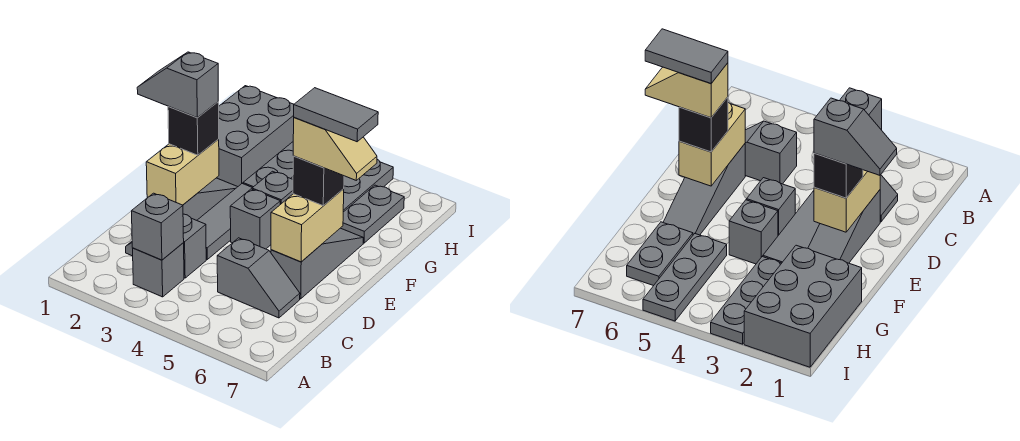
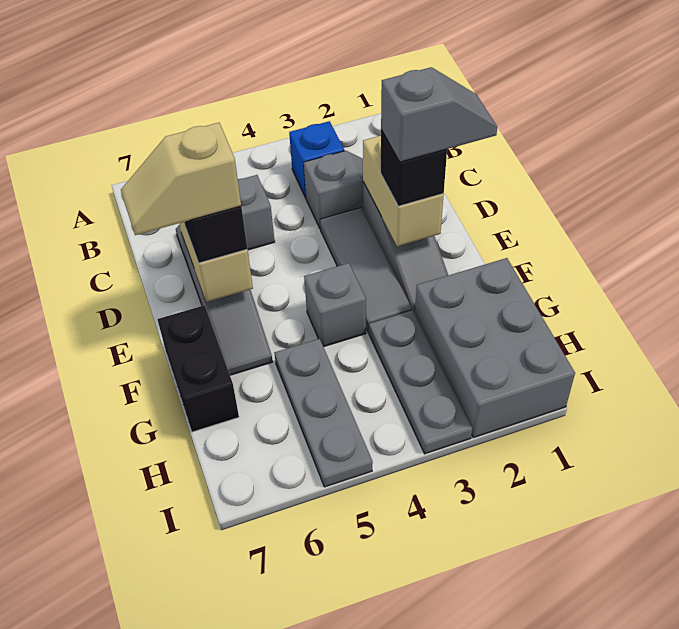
grey 1x1 brick [133,243,184,297] -> blue 1x1 brick [289,121,344,198]
grey 1x1 brick [132,193,184,260] -> none
grey 1x1 brick [230,189,280,249] -> none
grey 1x2 tile [294,88,378,142] -> none
none -> black 1x2 brick [157,305,239,432]
grey 1x2 plate [341,185,404,243] -> none

